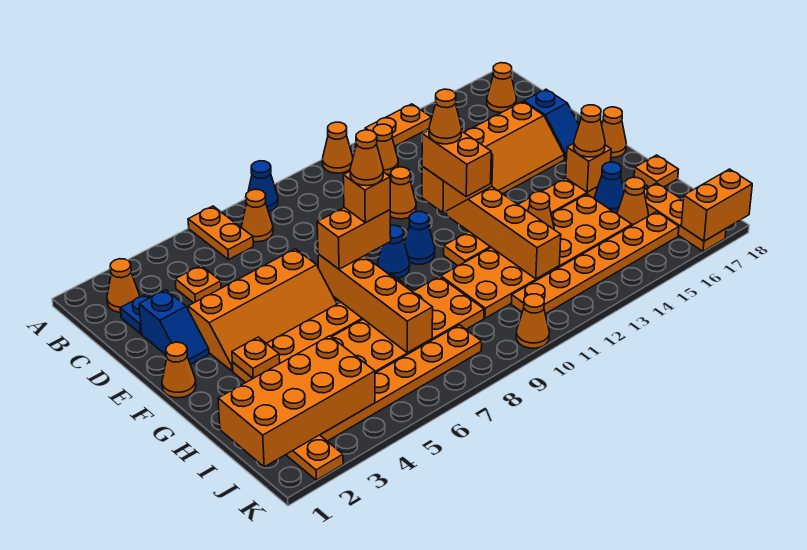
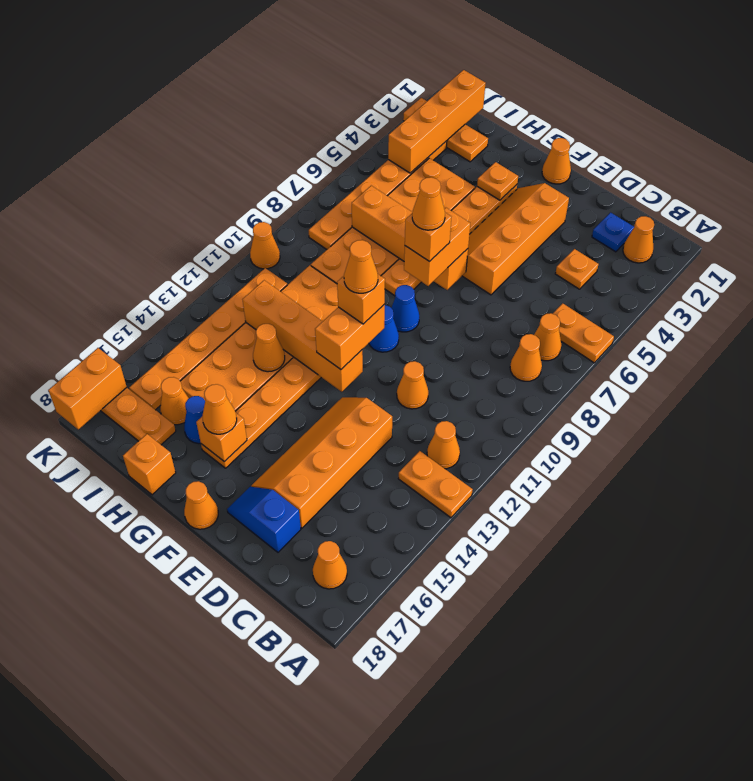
blue 1x1 cone [248,161,278,212] -> none
orange 1x1 cone [322,122,353,173] -> orange 1x1 cone moved to [510,334,542,381]
orange 1x2 plate [365,104,432,146] -> orange 1x2 plate turned to [398,451,473,518]
blue 1x2 slope [139,290,209,365] -> none
orange 1x2 brick [422,130,491,197] -> orange 1x1 brick [337,274,385,324]
orange 1x1 plate [634,155,678,187] -> orange 1x1 brick [123,434,176,495]
orange 2x4 brick [218,336,375,467] -> orange 1x4 brick [388,70,486,173]

